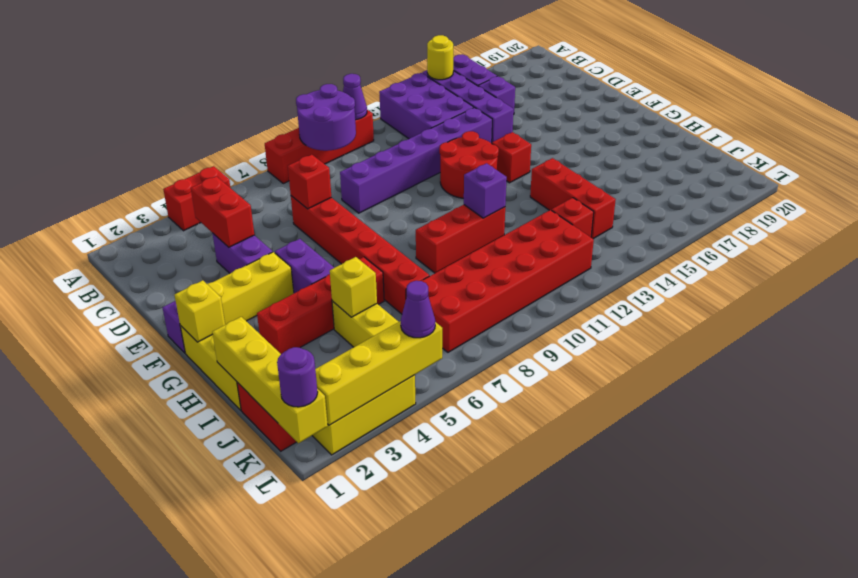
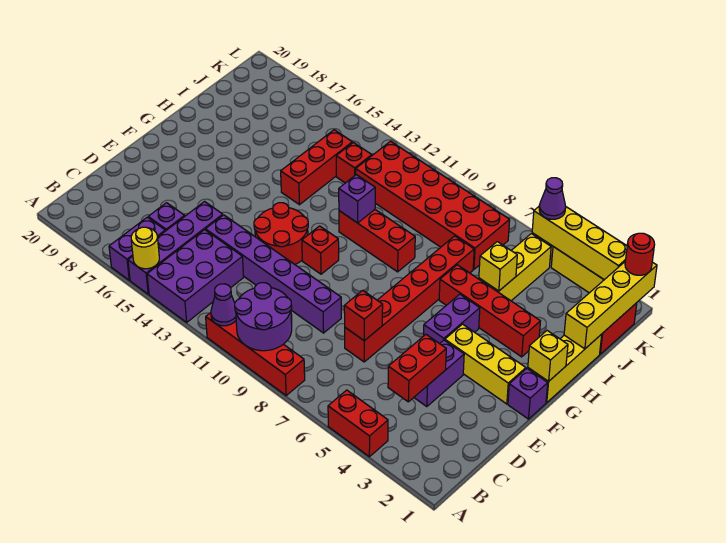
red 1x1 brick [492,132,531,183] -> red 1x1 brick moved to [302,226,339,274]
purple 1x1 round brick [277,347,318,407] -> red 1x1 round brick [625,233,655,275]

